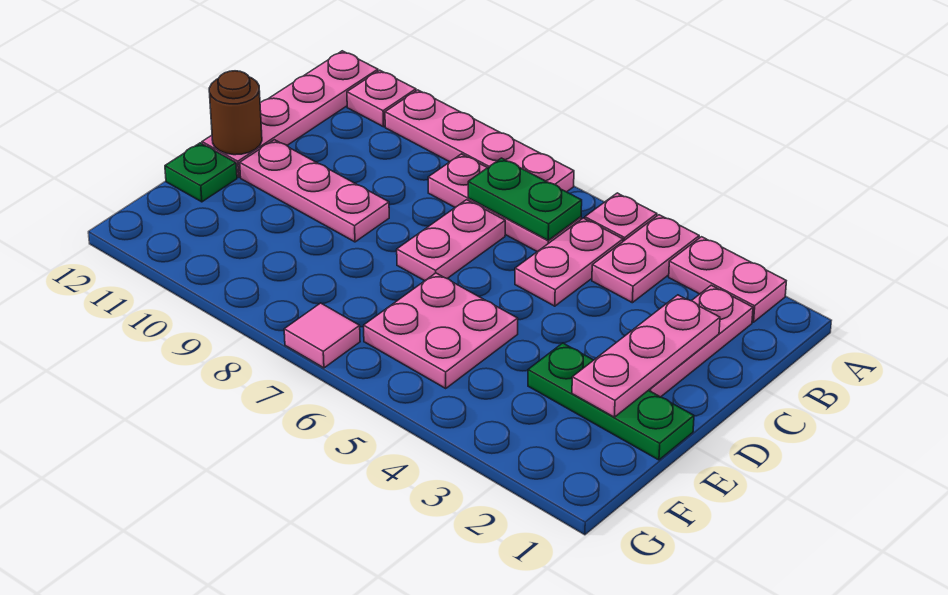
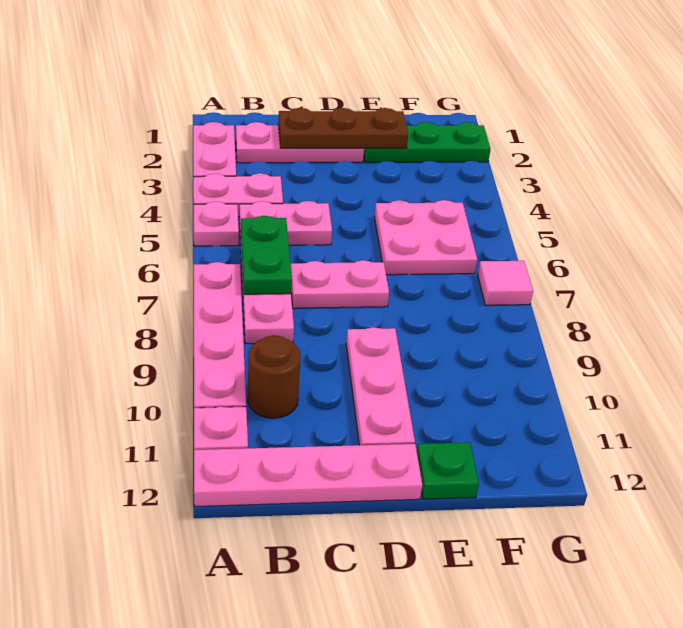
pink 1x3 plate [572,295,720,417] -> brown 1x3 plate [278,108,408,149]
brown 1x1 round brick [209,71,262,155] -> brown 1x1 round brick moved to [248,335,301,418]
green 1x3 plate [528,343,694,460] -> green 1x3 plate turned to [364,122,491,162]

